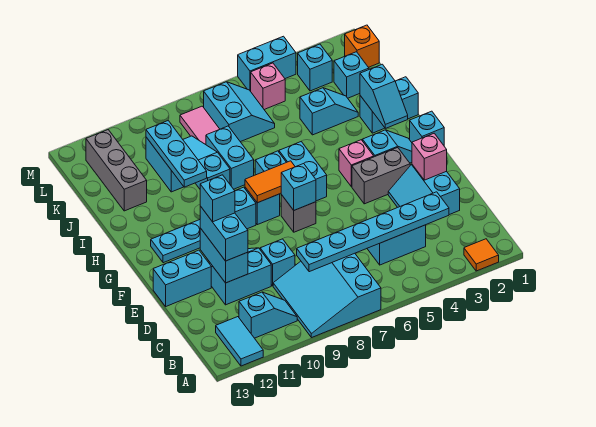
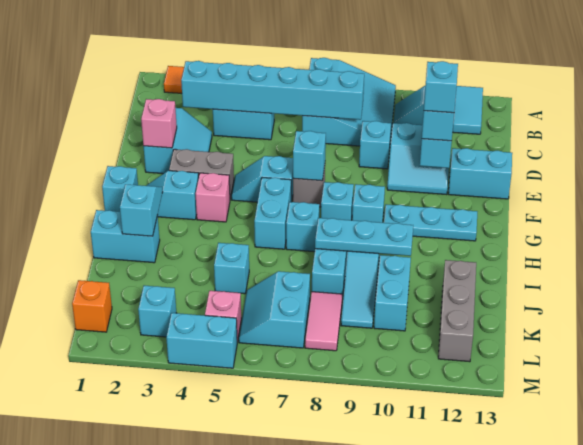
cyan 1x6 plate [297,192,449,272] -> cyan 1x6 brick [181,61,364,120]
orange 1x2 tile [245,161,295,203] -> none
cyan 1x3 plate [146,121,207,187] -> cyan 1x3 plate turned to [315,218,413,256]
cyan 1x2 slope [300,88,358,135] -> cyan 1x2 slope moved to [232,156,293,202]
cyan 1x1 brick [334,52,369,98] -> cyan 1x1 brick moved to [214,243,249,294]

